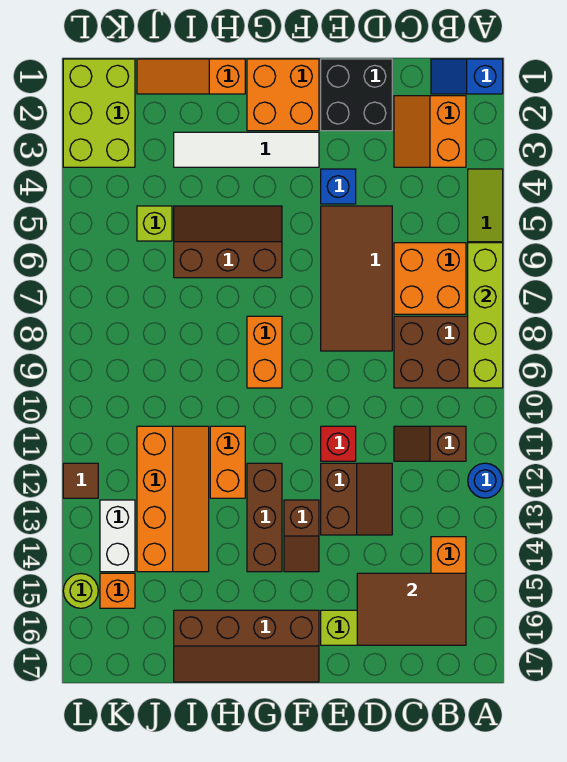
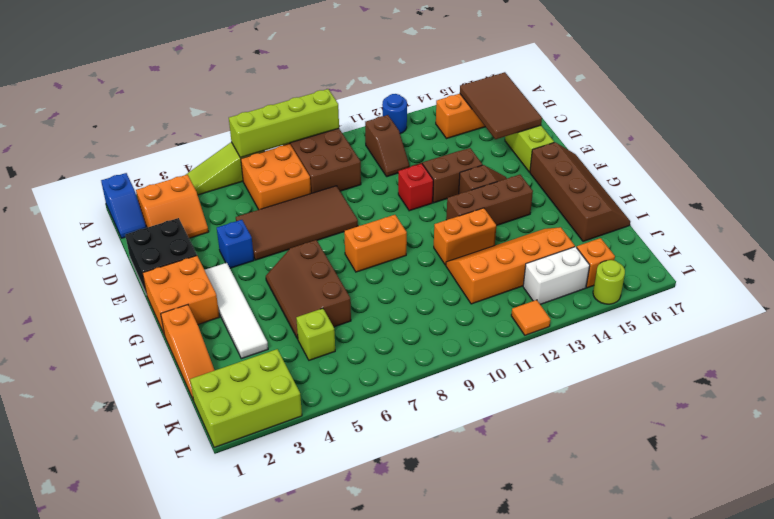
brown 1x1 tile [63,463,98,498] -> orange 1x1 tile [511,300,551,335]

